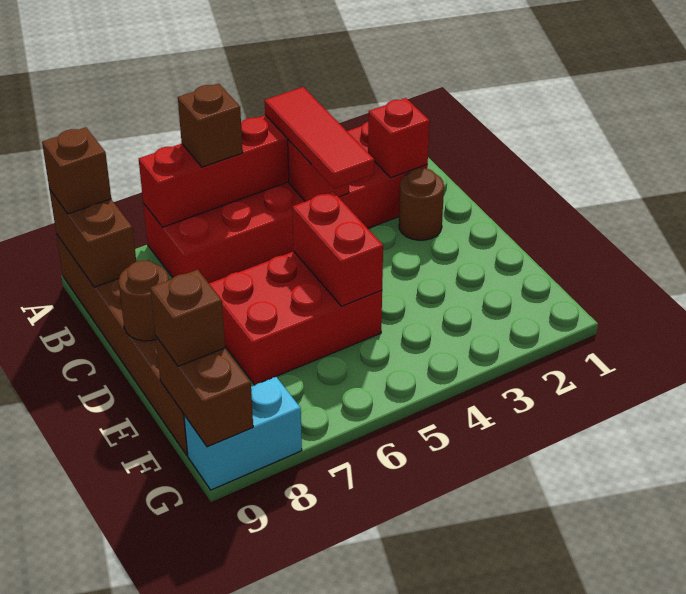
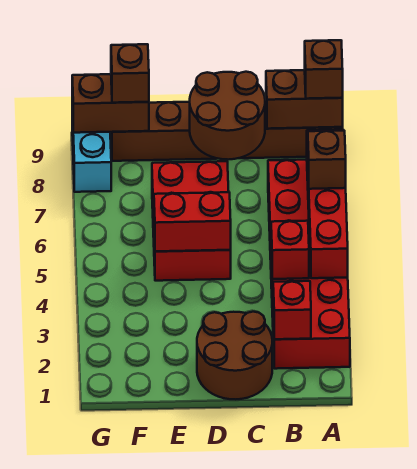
red 1x3 tile [265,87,374,189] -> none
brown 1x1 round brick [399,168,444,240] -> brown 2x2 round brick [197,312,272,399]
brown 1x1 round brick [119,261,169,341] -> brown 2x2 round brick [190,72,265,160]

